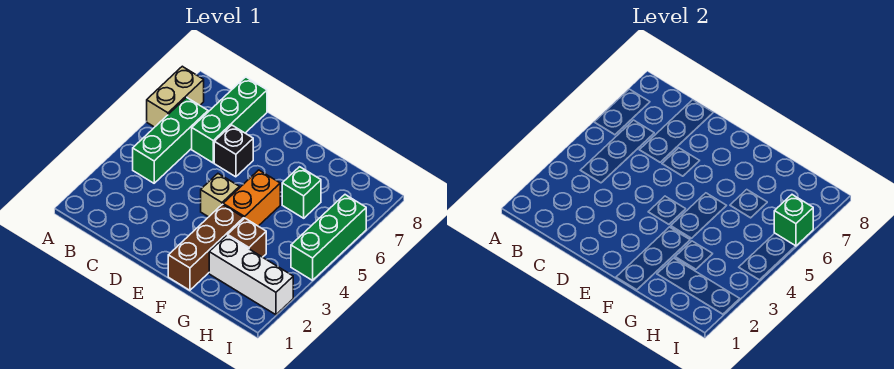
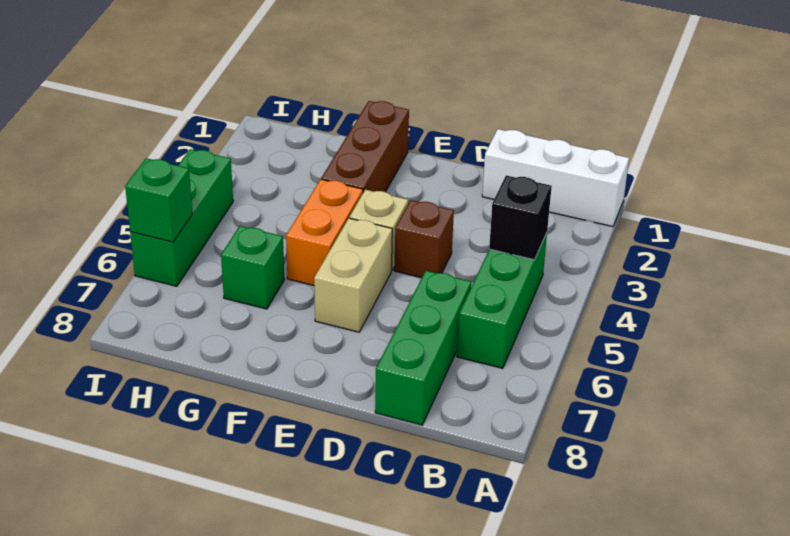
tan 1x2 brick [147,66,204,127] -> tan 1x2 brick moved to [314,218,392,332]
black 1x1 brick [214,125,253,177] -> black 1x1 brick moved to [489,175,552,260]
white 1x3 brick [209,235,293,315] -> white 1x3 brick moved to [482,129,629,227]
brown 1x1 brick [228,218,266,257] -> brown 1x1 brick moved to [394,200,454,278]

